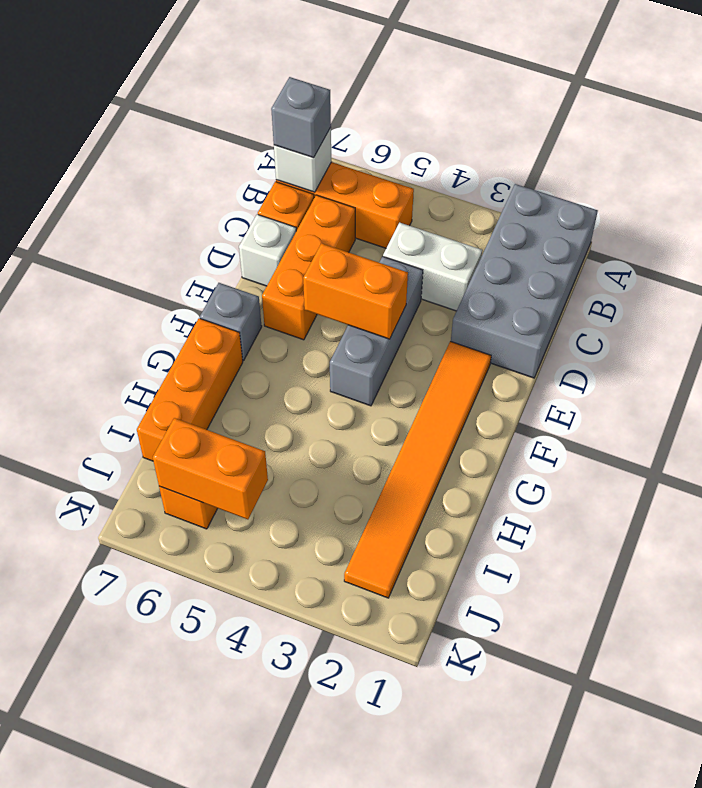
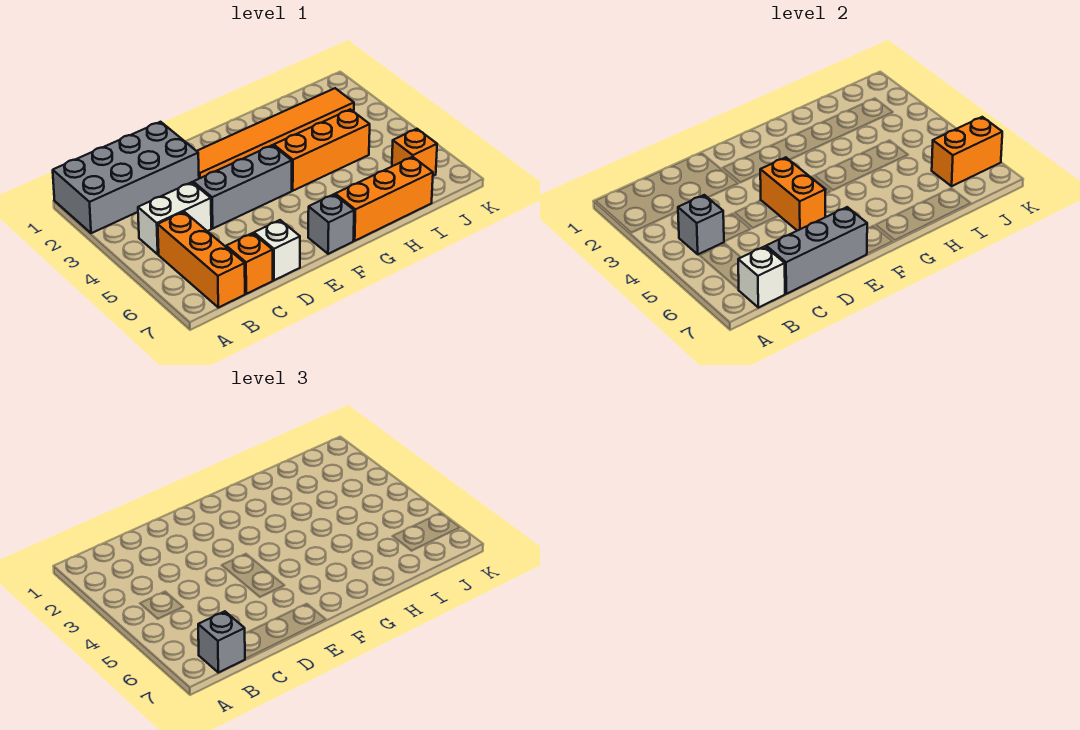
none -> grey 1x1 brick [678,195,724,254]
white 1x2 brick [383,223,482,311] -> white 1x2 brick turned to [138,182,211,254]
orange 1x3 brick [262,195,355,340] -> orange 1x3 brick moved to [274,109,370,191]
none -> grey 1x3 brick [766,207,867,294]
orange 1x2 brick [153,418,268,519] -> orange 1x2 brick turned to [932,117,1002,186]

